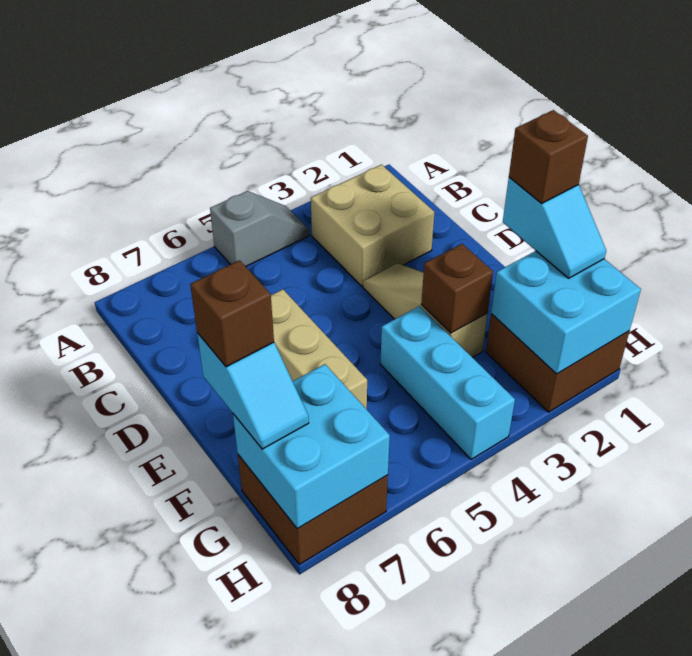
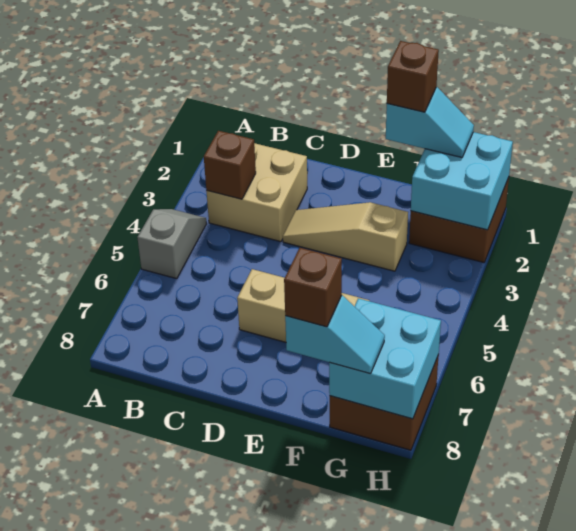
brown 1x1 brick [421,244,493,333] -> brown 1x1 brick moved to [204,131,256,199]
cyan 1x3 brick [380,306,515,459] -> none

